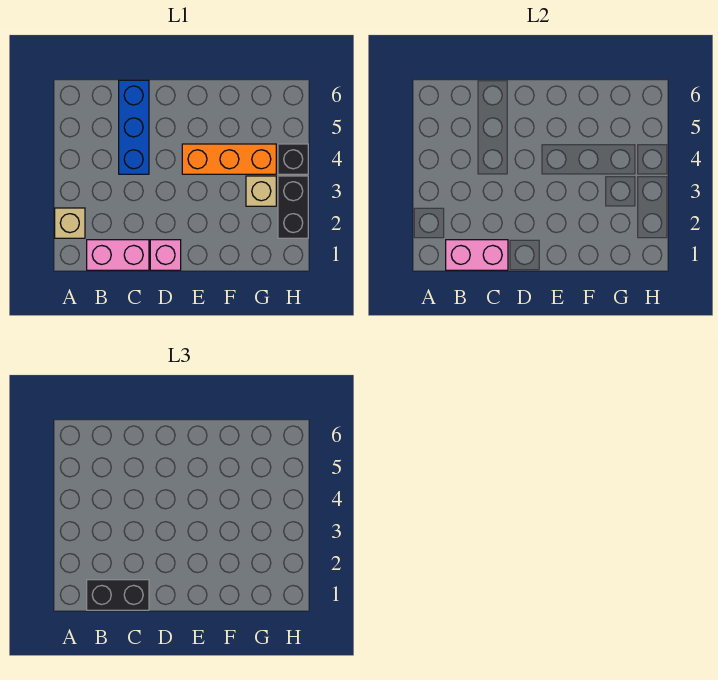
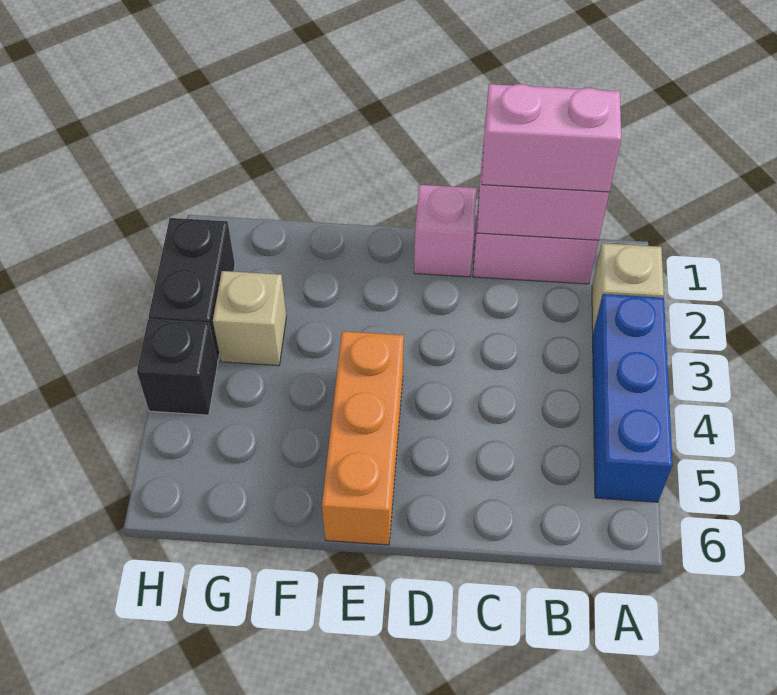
black 1x2 brick [87,580,149,610] -> pink 1x2 brick [482,84,621,192]
blue 1x3 brick [119,80,149,174] -> blue 1x3 brick moved to [593,294,673,502]
orange 1x3 brick [182,144,276,174] -> orange 1x3 brick turned to [322,331,404,545]

